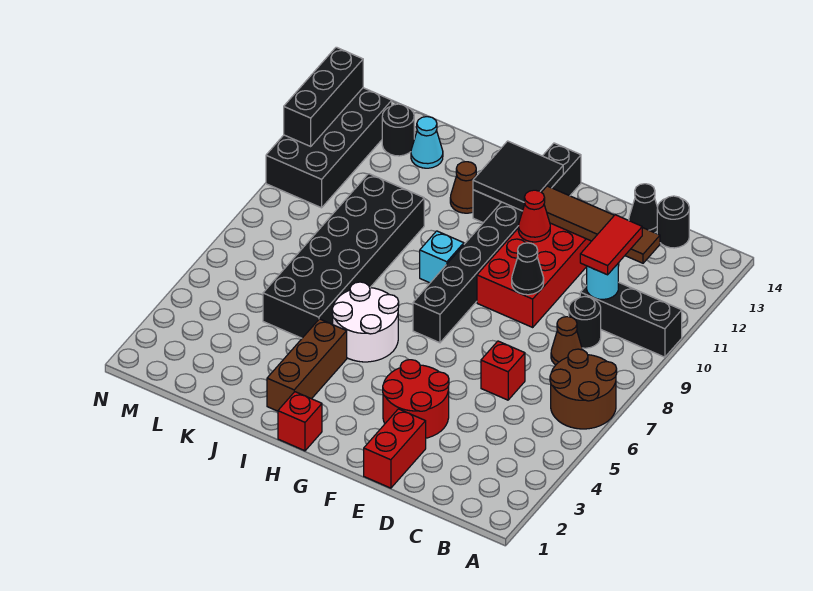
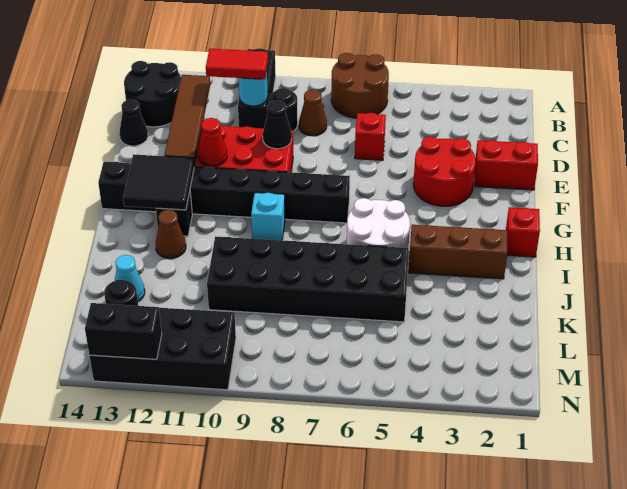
black 1x1 round brick [657,196,689,248] -> black 2x2 round brick [124,61,181,127]
black 1x3 brick [284,47,363,146] -> black 1x2 brick [85,303,162,359]

